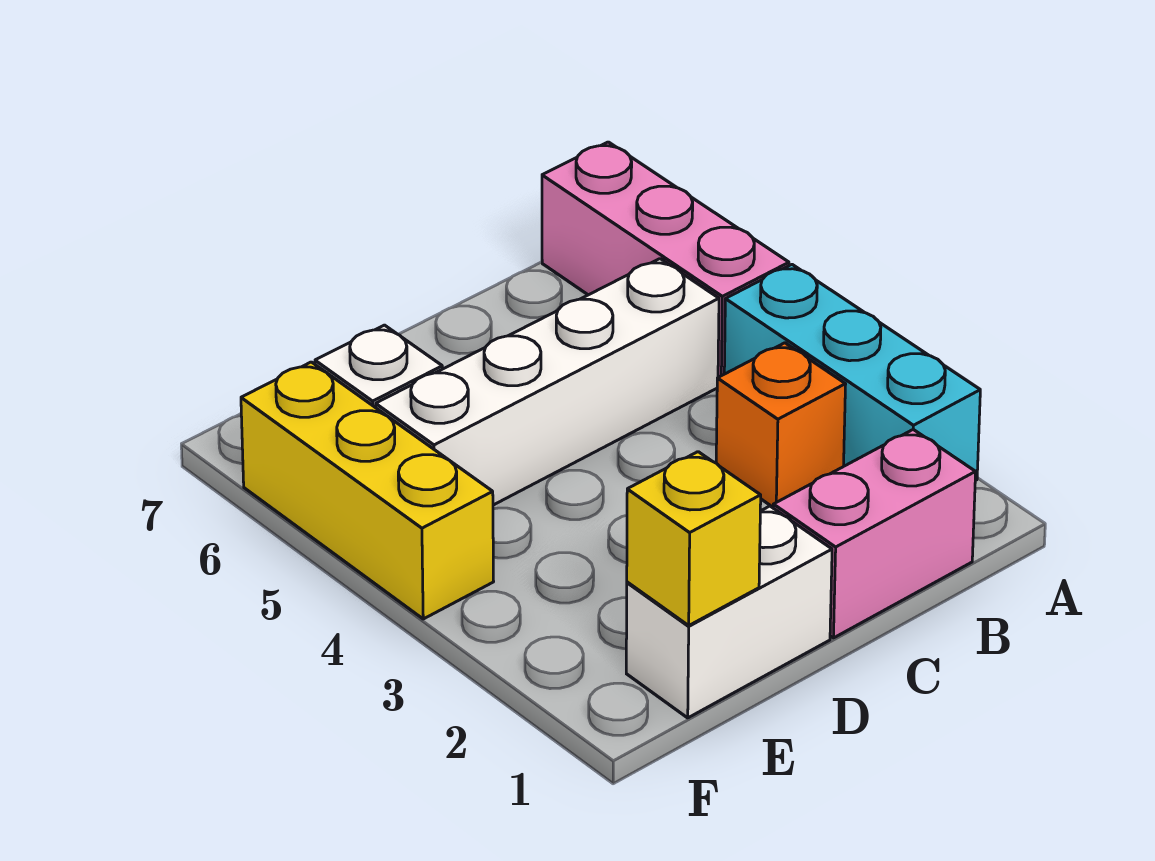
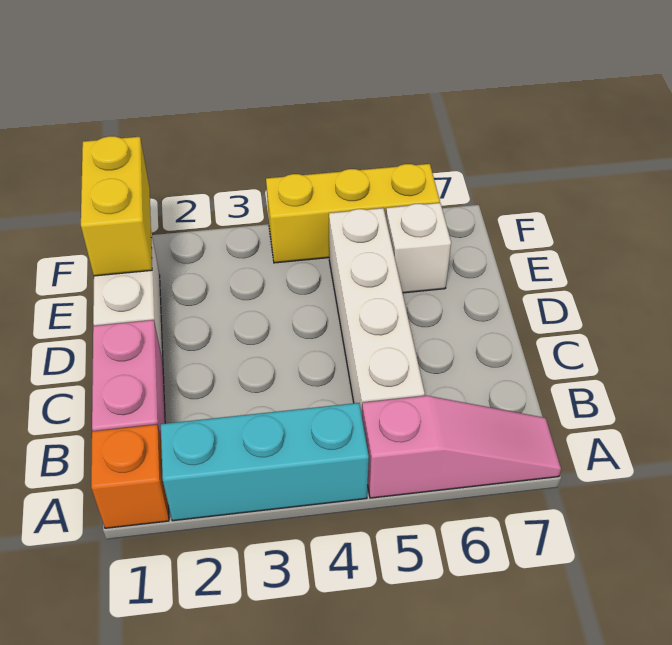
pink 1x3 brick [542,142,789,377] -> pink 1x3 slope [362,396,561,498]
orange 1x1 brick [716,343,846,507] -> orange 1x1 brick moved to [91,424,169,528]
yellow 1x1 brick [627,452,761,625] -> yellow 1x2 brick [81,136,152,276]

